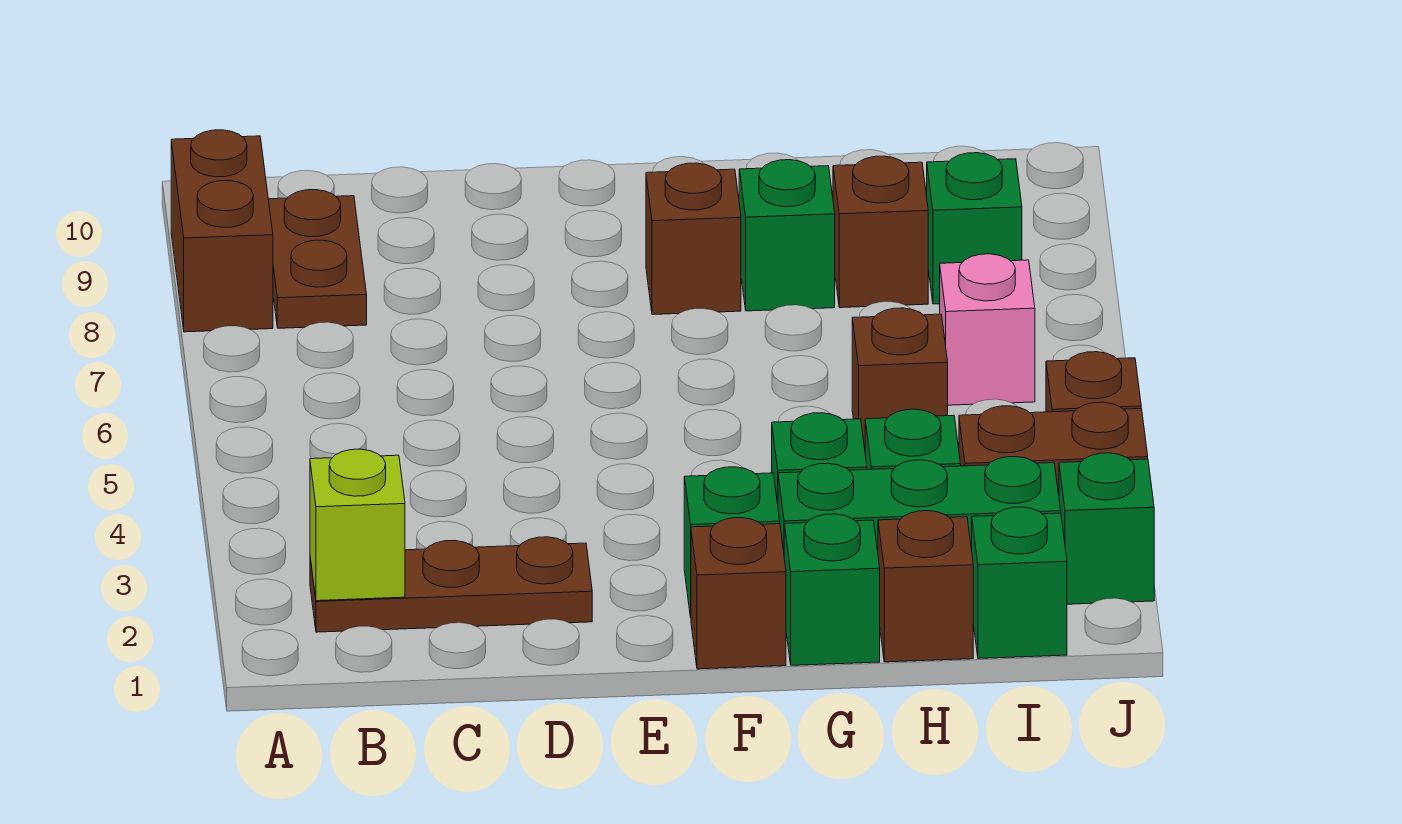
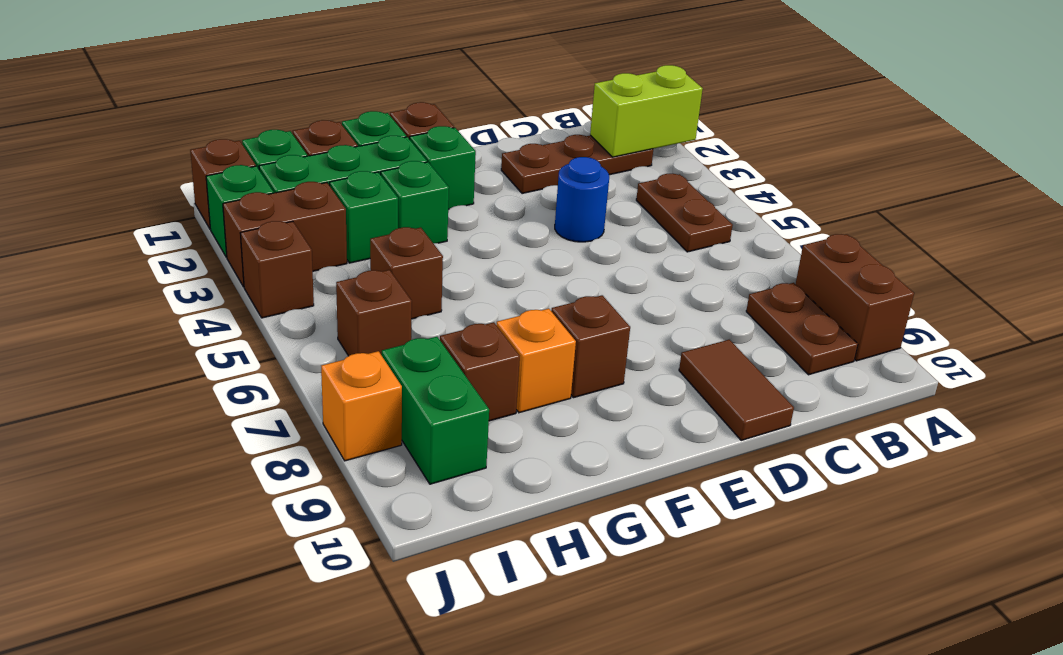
lime 1x1 brick [310,449,405,601] -> lime 1x2 brick [590,65,703,157]
none -> brown 1x2 plate [636,174,733,252]
none -> blue 1x1 round brick [555,157,609,242]
none -> brown 1x2 tile [679,340,794,441]
green 1x1 brick [739,160,835,311] -> orange 1x1 brick [496,309,576,413]
pink 1x1 brick [940,254,1035,405] -> brown 1x1 brick [336,270,412,356]
green 1x1 brick [927,153,1022,304] -> green 1x2 brick [382,337,489,484]
none -> brown 1x1 brick [190,139,256,228]
none -> orange 1x1 brick [321,351,402,461]

